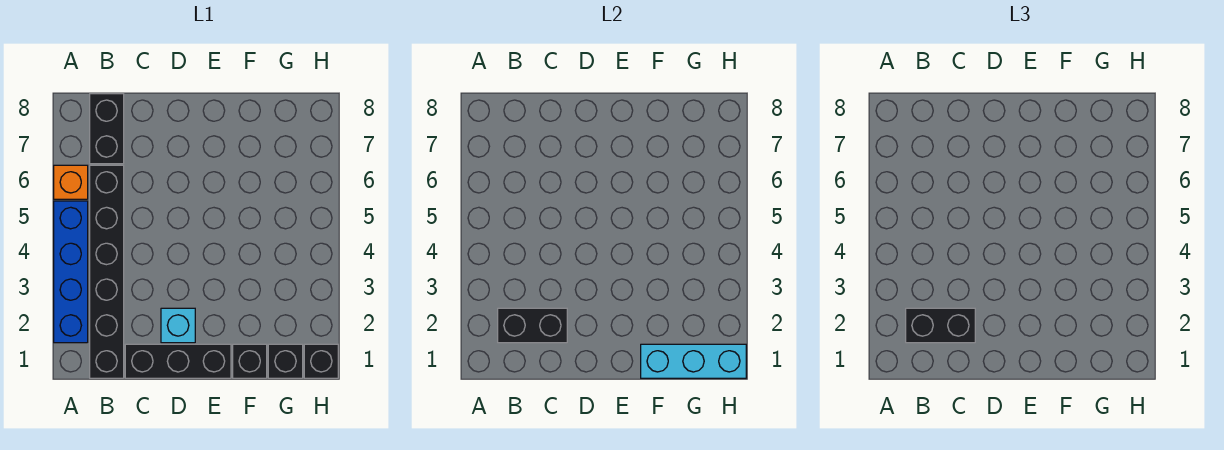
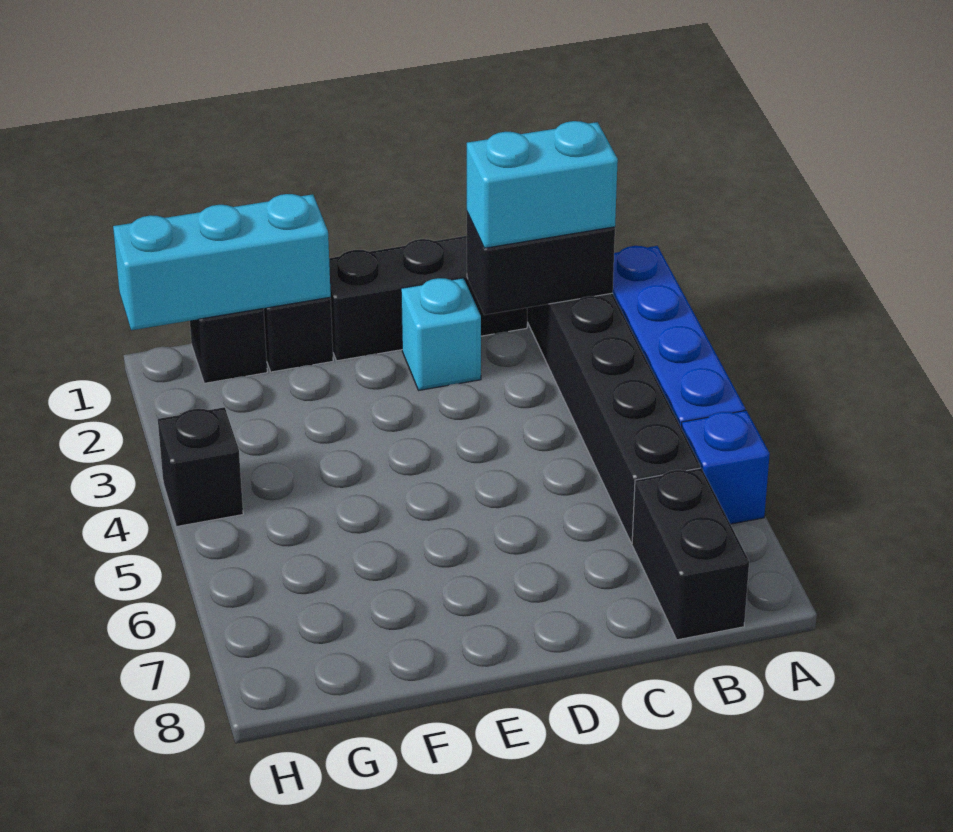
orange 1x1 brick [54,165,88,199] -> blue 1x1 brick [681,410,770,524]
black 1x2 brick [906,308,975,343] -> cyan 1x2 brick [467,121,618,248]
black 1x1 brick [304,344,338,378] -> black 1x1 brick moved to [158,407,243,527]

